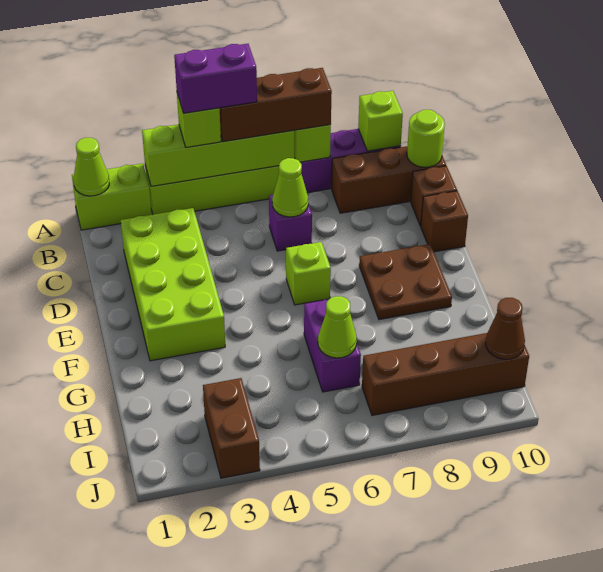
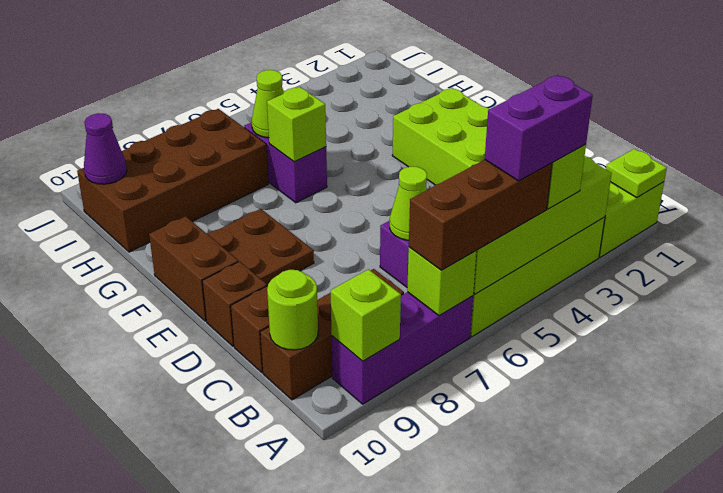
lime 1x1 cone [74,138,109,196] -> lime 1x1 plate [606,149,667,198]
lime 1x1 brick [286,242,331,305] -> lime 1x1 brick moved to [267,87,326,162]
brown 1x2 brick [203,378,260,478] -> brown 1x2 brick moved to [149,216,238,321]
brown 1x4 brick [362,333,529,415] -> brown 2x4 brick [77,109,269,252]
brown 1x1 cone [485,298,525,359] -> purple 1x1 cone [84,113,127,184]

